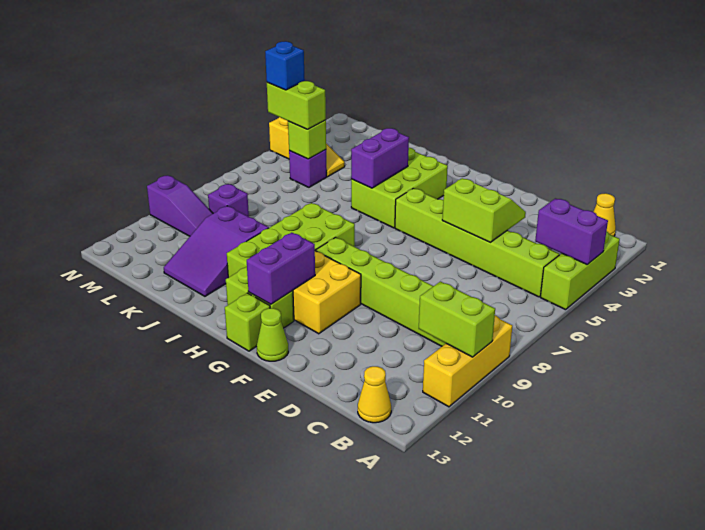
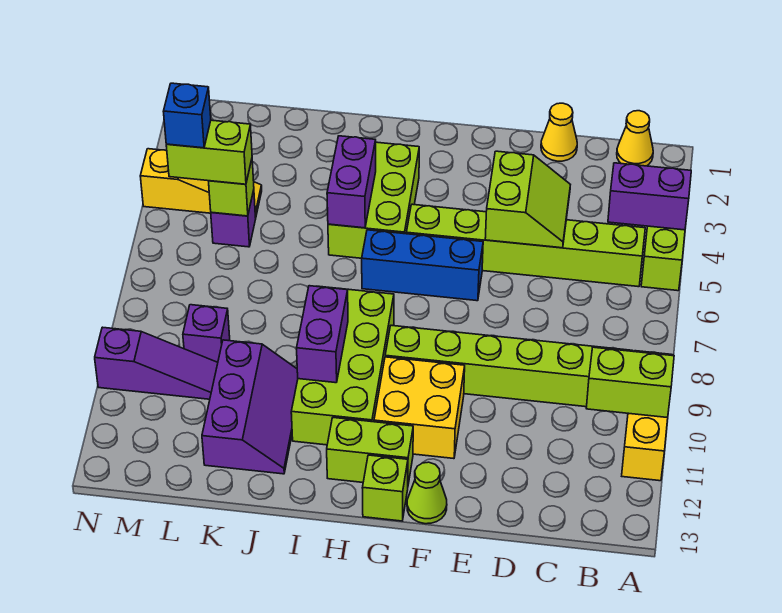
yellow 1x1 cone [358,366,391,423] -> yellow 1x1 cone moved to [541,103,577,161]
lime 2x2 slope [442,178,526,242] -> lime 2x2 slope turned to [485,151,570,248]
none -> blue 1x3 brick [362,230,483,301]
purple 1x2 brick [247,233,315,304] -> purple 1x2 brick moved to [297,286,348,383]
purple 2x3 slope [164,206,269,296] -> purple 2x3 slope turned to [202,340,298,474]

